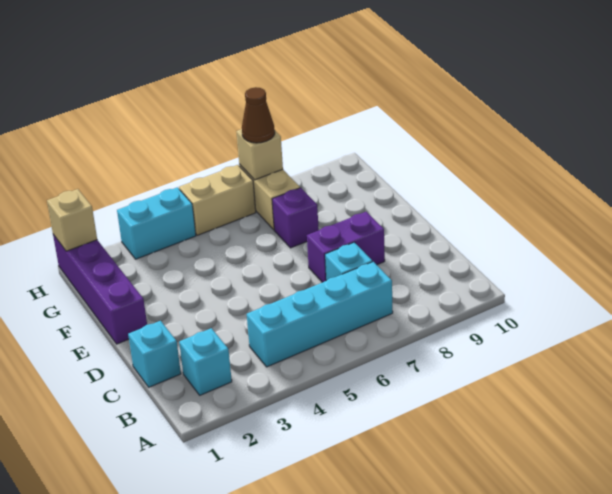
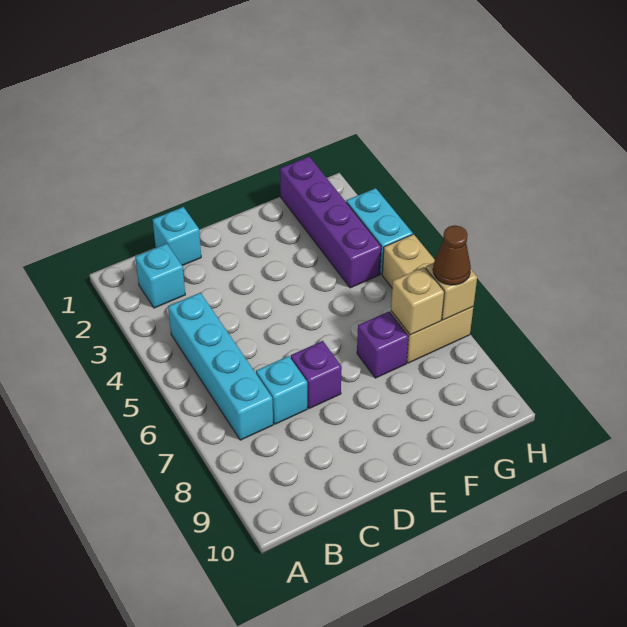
purple 1x2 brick [307,212,385,282] -> purple 1x1 brick [291,341,342,409]
purple 1x4 brick [53,235,147,344] -> purple 1x4 brick turned to [280,157,381,288]
tan 1x1 brick [47,189,97,251] -> tan 1x1 brick moved to [391,267,444,335]

